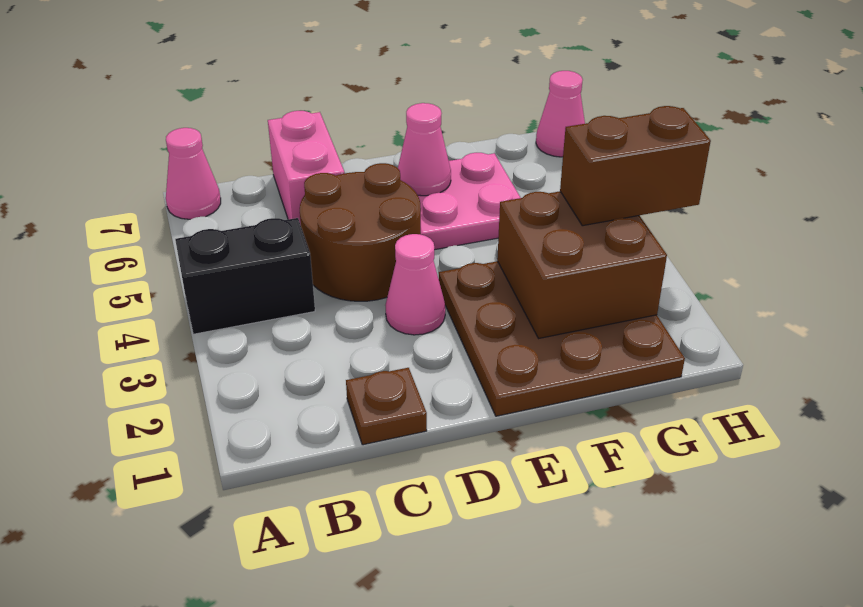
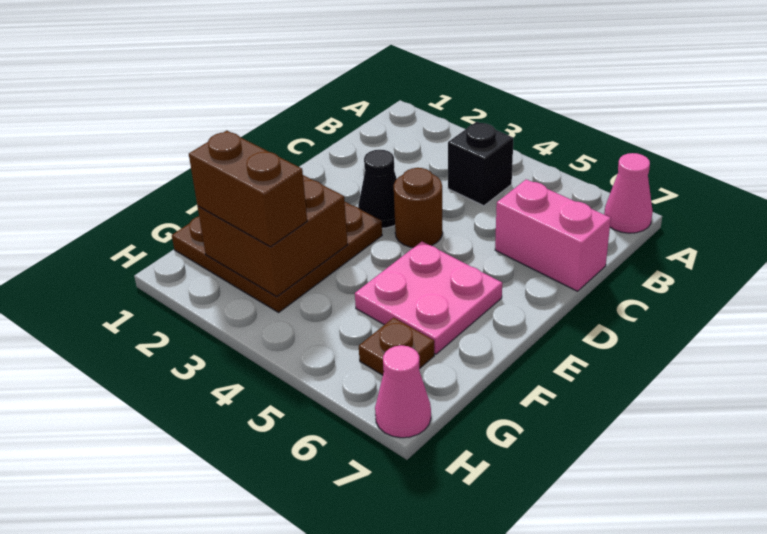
black 1x2 brick [175,218,315,334] -> black 1x1 brick [448,122,513,206]
brown 1x1 plate [346,368,427,445] -> brown 1x1 plate moved to [359,318,434,375]
brown 2x2 round brick [300,163,421,301] -> brown 1x1 round brick [394,168,443,248]
pink 1x1 cone [386,234,445,335] -> black 1x1 cone [358,150,397,228]
pink 1x1 cone [398,103,451,196] -> none
brown 1x2 brick [560,106,711,226] -> brown 1x2 brick turned to [189,131,307,247]

